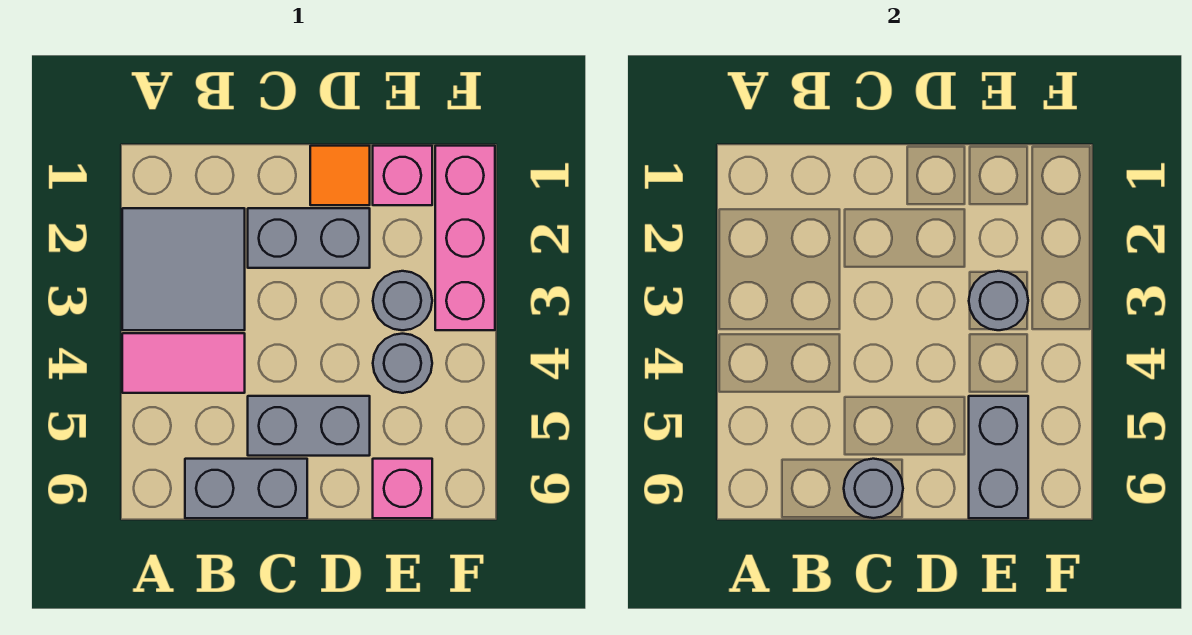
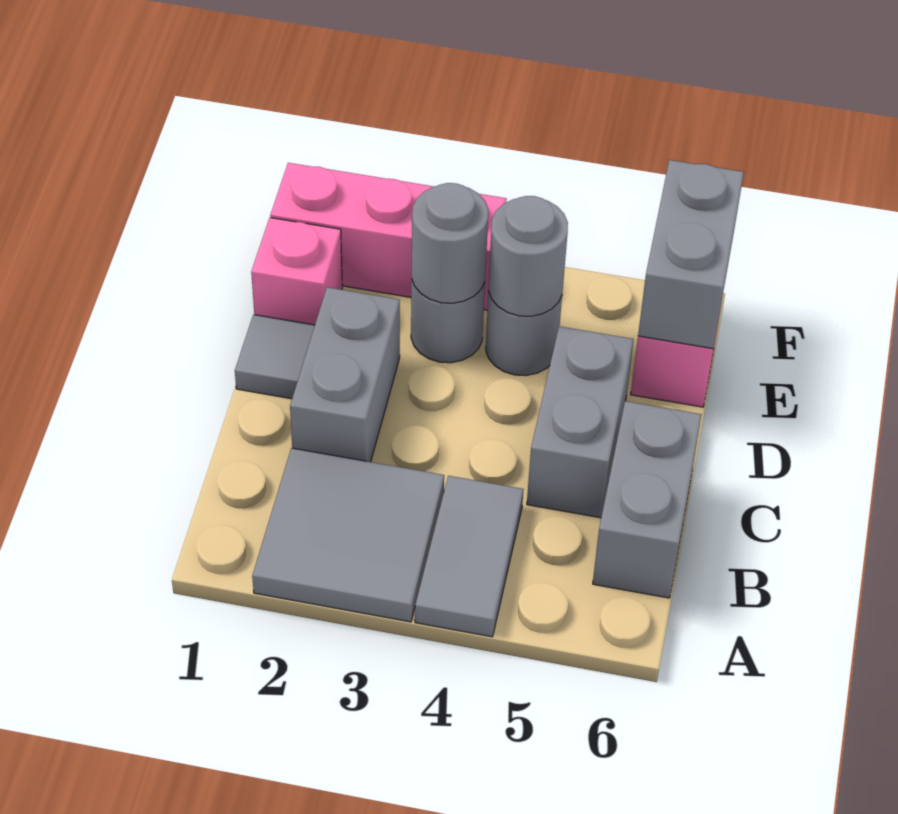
pink 1x2 tile [122,333,245,393] -> grey 1x2 tile [415,476,524,637]
grey 1x1 round brick [844,459,903,518] -> grey 1x1 round brick moved to [488,196,568,316]
orange 1x1 tile [310,146,370,205] -> grey 1x1 tile [235,315,315,399]
grey 1x2 brick [969,396,1028,518] -> grey 1x2 brick turned to [638,160,744,349]

